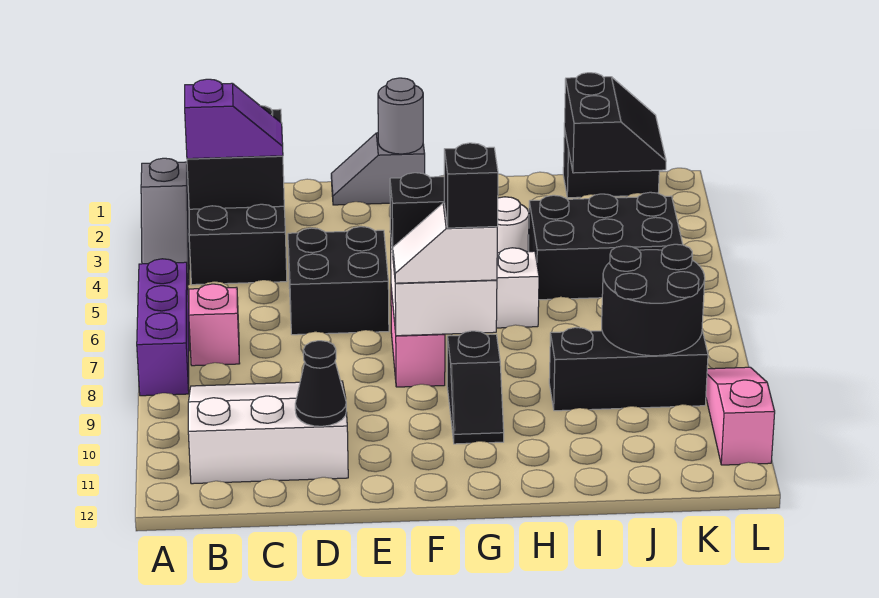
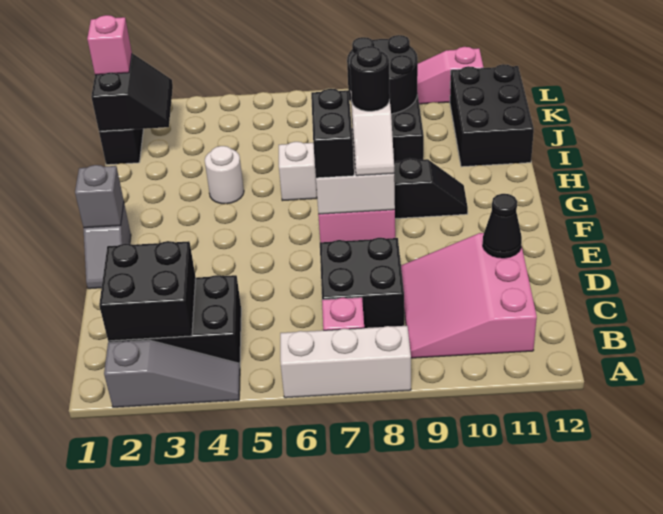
purple 1x3 brick [137,259,189,396] -> white 1x3 brick [280,326,411,398]
purple 1x2 slope [185,79,283,159] -> none
white 3x3 slope [188,381,348,484] -> pink 3x3 slope [401,233,537,358]
black 2x2 brick [288,227,389,335] -> black 2x2 brick moved to [320,238,404,328]
grey 1x1 round brick [378,78,423,154] -> grey 1x1 brick [75,165,124,228]
black 1x1 brick [444,143,498,228] -> black 1x1 round brick [350,46,390,111]
black 2x3 brick [528,192,683,300] -> black 2x3 brick moved to [450,64,534,167]
black 2x2 slope [564,73,666,173] -> black 2x2 slope turned to [91,54,173,131]
none -> pink 1x1 brick [87,15,132,75]

